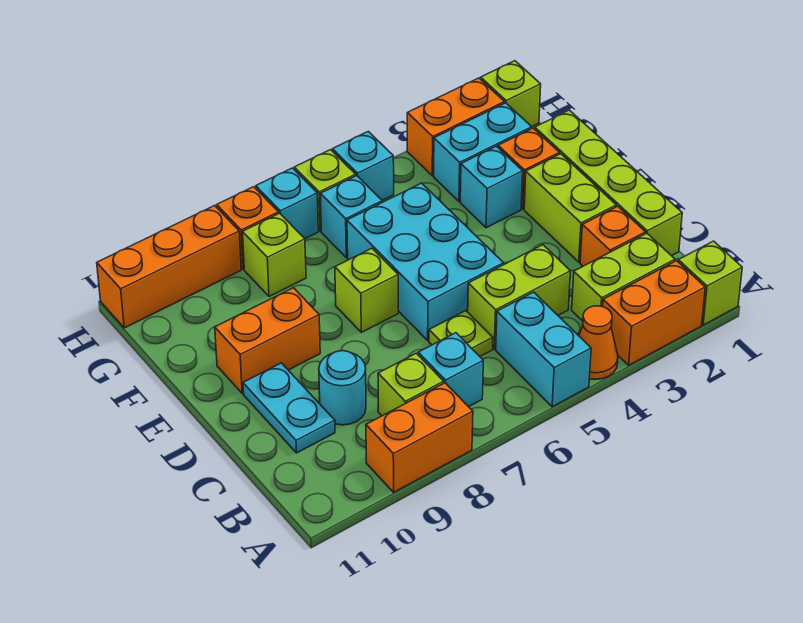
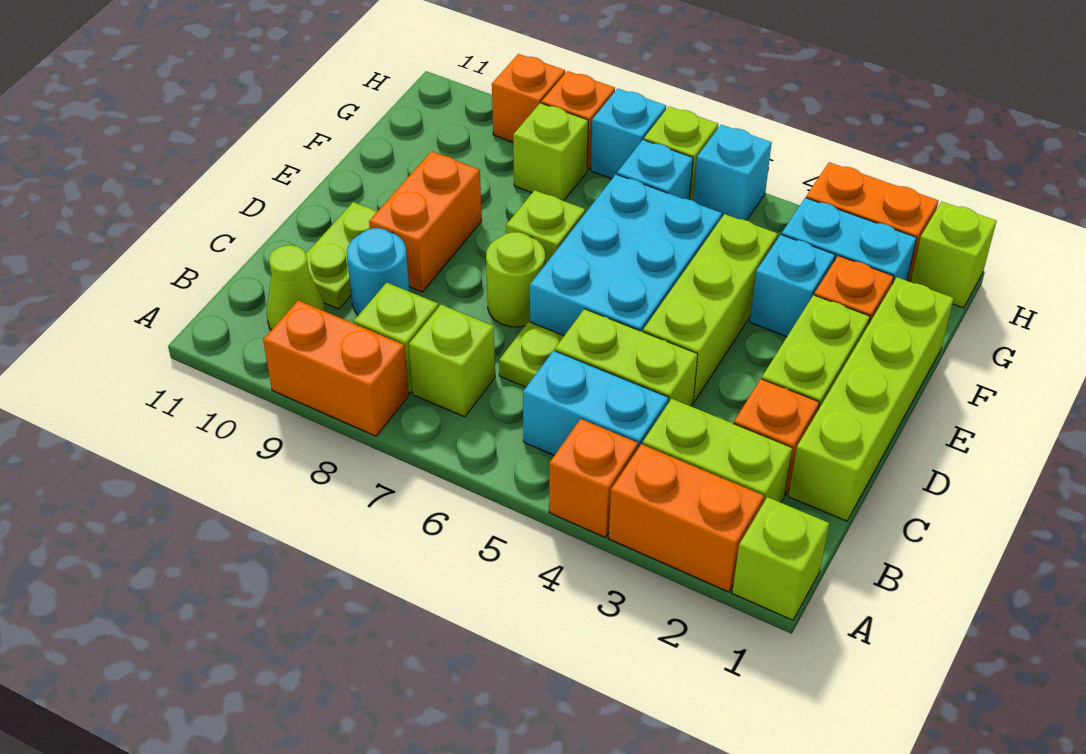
orange 1x1 cone [579,306,618,379] -> orange 1x1 brick [549,419,638,537]
cyan 1x2 brick [496,292,591,407] -> cyan 1x2 brick turned to [523,351,669,455]
cyan 1x1 brick [418,333,483,407] -> lime 1x1 brick [409,305,495,417]
none -> lime 1x1 cone [267,245,325,330]
cyan 1x2 plate [243,363,335,453] -> lime 1x2 plate [306,202,377,309]
none -> lime 1x3 brick [643,214,778,402]
none -> lime 1x1 round brick [486,232,545,327]
orange 1x2 brick [215,288,320,393] -> orange 1x2 brick turned to [369,151,482,292]
orange 1x3 brick [97,206,241,328] -> orange 1x1 brick [492,54,565,142]

